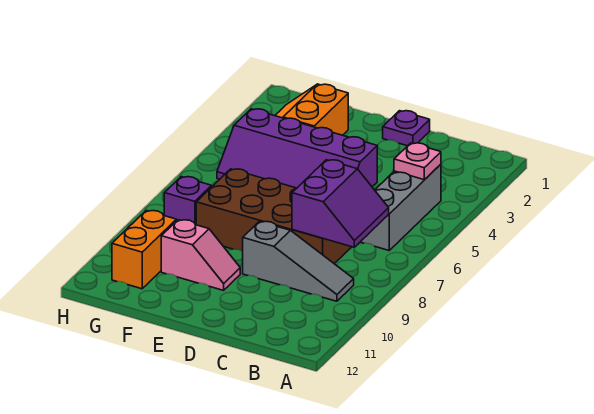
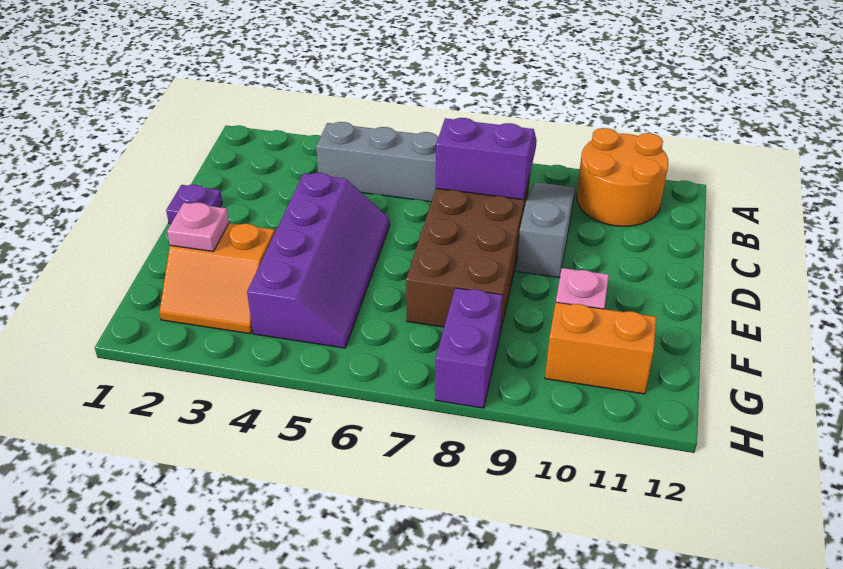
none -> orange 2x2 round brick [577,128,668,226]
pink 1x1 plate [394,143,441,180] -> pink 1x1 plate moved to [167,203,229,252]
purple 1x1 brick [164,177,211,225] -> purple 1x2 brick [435,288,502,408]

